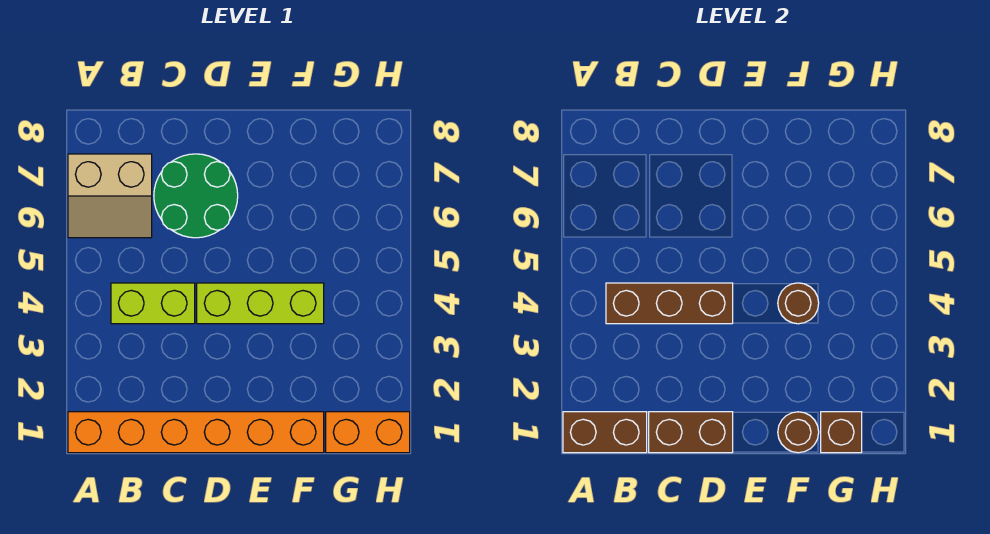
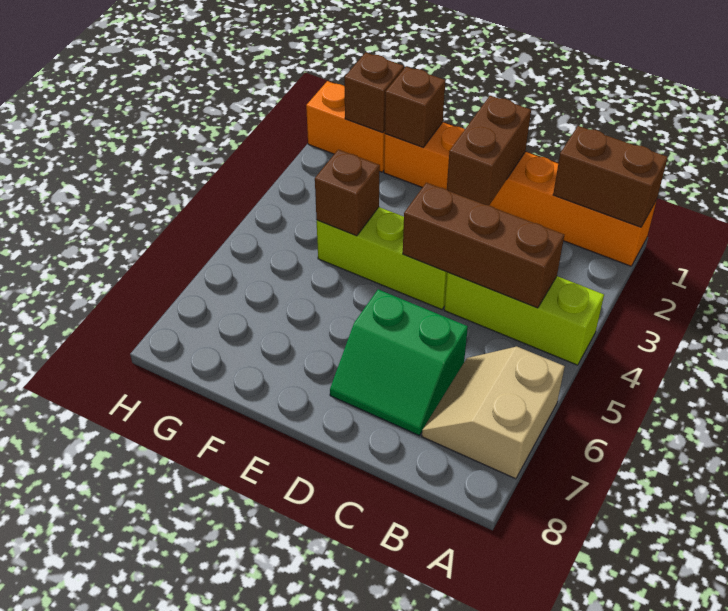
tan 2x2 slope [68,154,152,238] -> tan 2x2 slope turned to [422,347,565,479]
lime 1x2 brick [111,283,195,324] -> lime 1x3 brick [444,272,604,365]
brown 1x2 brick [649,412,733,453] -> brown 1x2 brick turned to [447,95,531,205]
green 2x2 round brick [154,154,238,238] -> green 2x2 slope [330,289,468,436]
brown 1x1 round brick [778,412,819,453] -> brown 1x1 brick [385,66,445,147]
brown 1x1 round brick [778,283,819,324] -> brown 1x1 brick [315,150,380,236]

